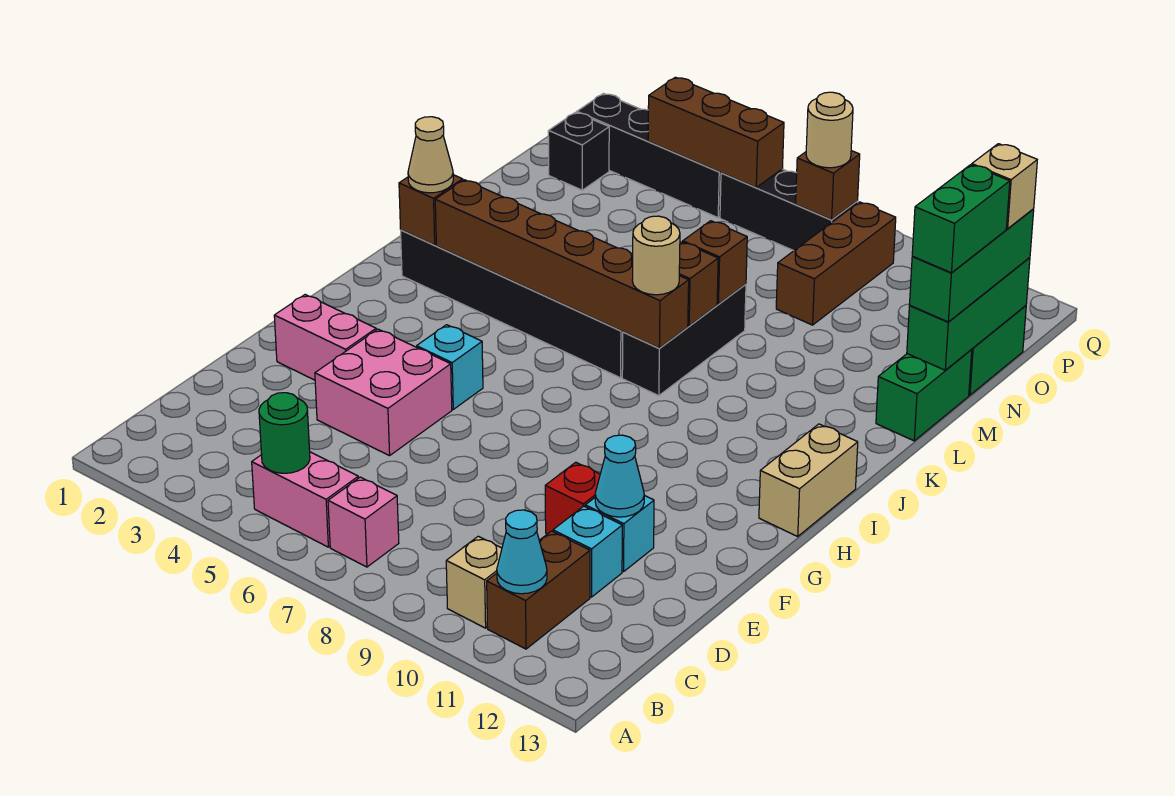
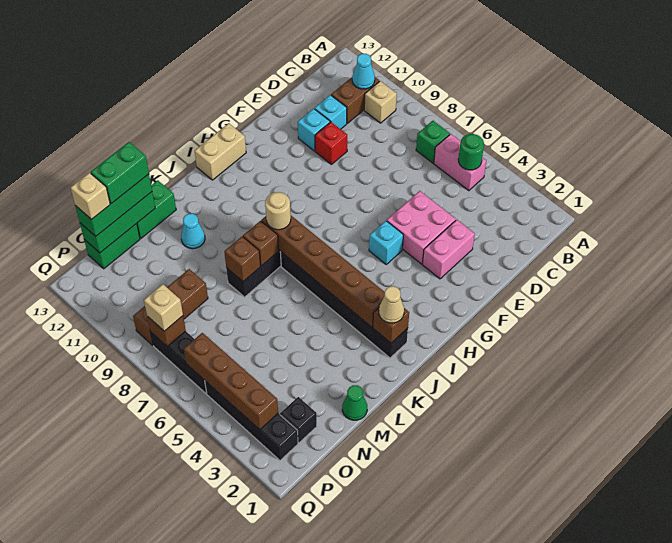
pink 1x1 brick [328,477,399,567] -> green 1x1 brick [416,121,450,163]
cyan 1x1 cone [595,435,644,517] -> cyan 1x1 cone moved to [181,214,205,249]
pink 1x2 brick [274,295,376,380] -> pink 1x2 brick turned to [422,220,475,279]
none -> green 1x1 cone [342,385,367,420]
brown 1x3 brick [648,77,784,187] -> brown 1x4 brick [184,333,278,430]
tan 1x1 round brick [806,92,853,168] -> tan 1x1 brick [144,284,183,331]

